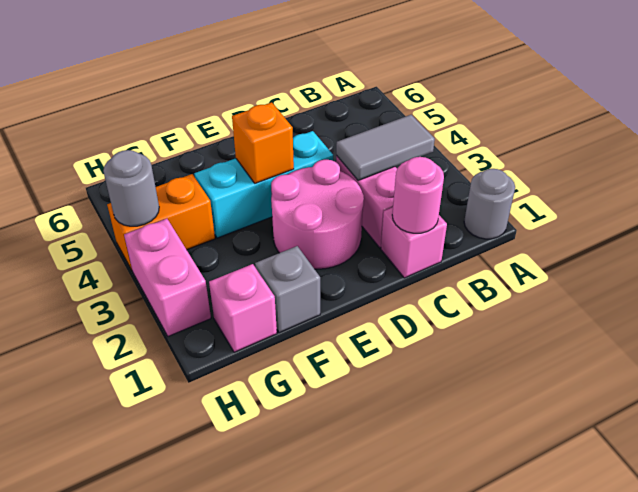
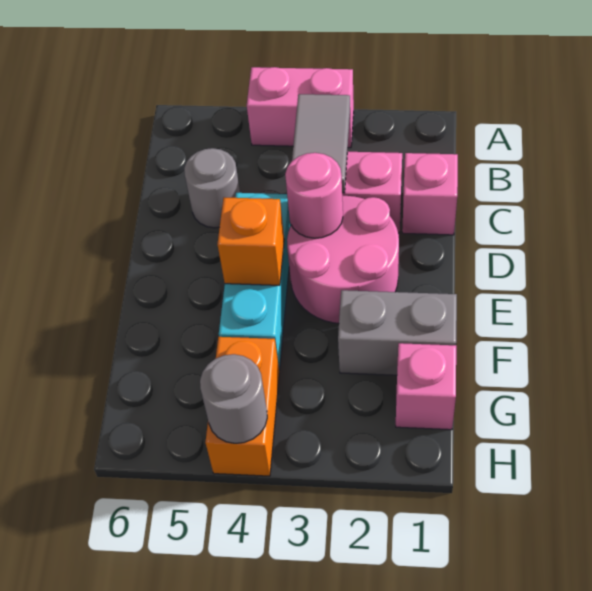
grey 1x1 round brick [464,169,515,239] -> grey 1x1 round brick moved to [184,148,240,228]
pink 1x1 round brick [392,157,444,233] -> pink 1x1 round brick moved to [285,153,343,238]
grey 1x1 brick [255,246,320,333] -> grey 1x2 brick [338,290,457,375]
pink 1x2 brick [124,219,211,336] -> pink 1x2 brick moved to [247,67,354,148]

